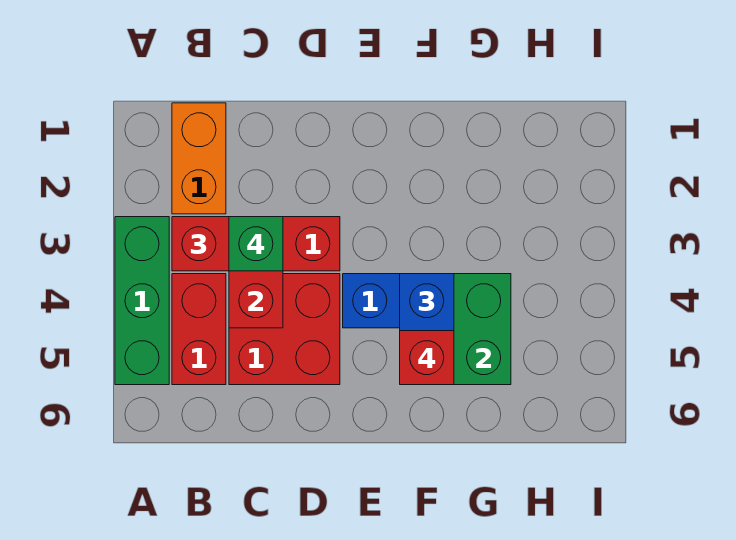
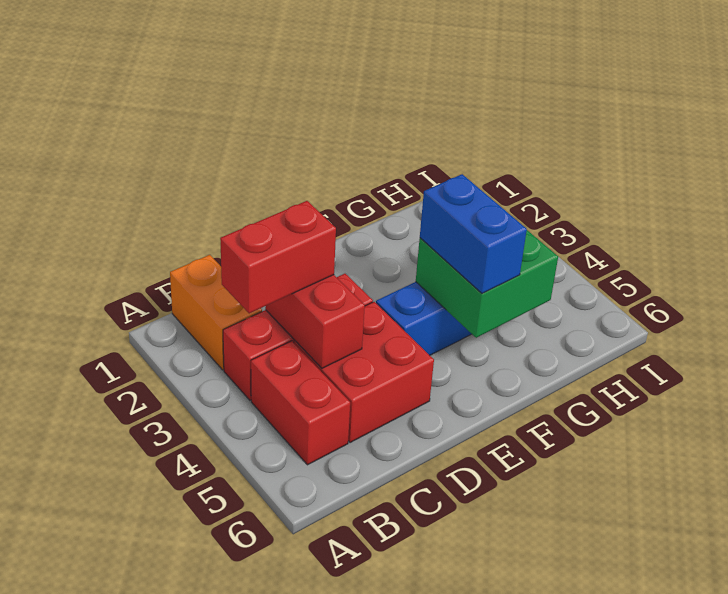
green 1x3 brick [115,217,169,385] -> none
green 1x1 brick [229,217,283,271] -> none
red 1x1 brick [400,331,454,385] -> none

